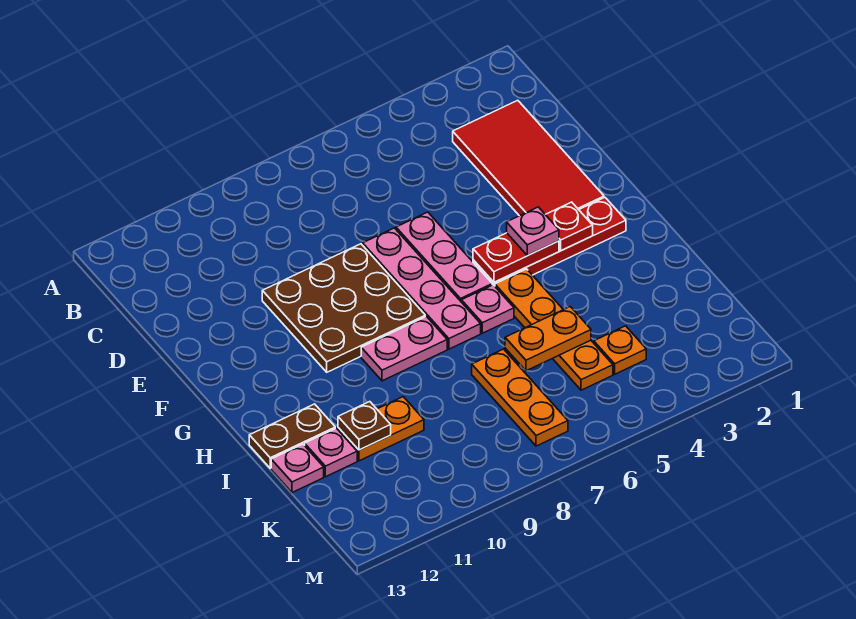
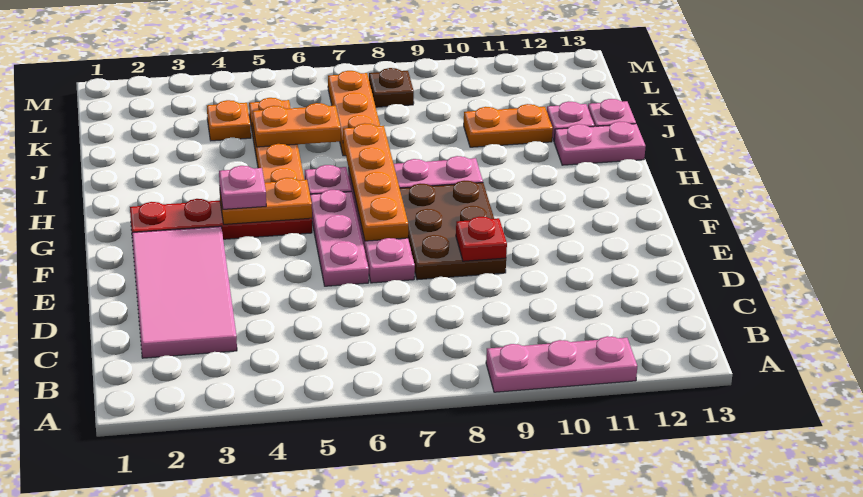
none -> pink 1x3 plate [486,336,637,392]
red 2x4 tile [453,100,604,216] -> pink 2x4 tile [132,226,237,358]
brown 3x3 plate [262,244,425,372] -> brown 2x3 plate [400,181,506,280]
none -> orange 1x4 plate [343,123,408,241]
red 1x1 plate [545,202,593,251] -> red 1x1 plate moved to [456,217,507,261]
red 1x2 plate [473,233,559,282] -> orange 1x2 plate [220,178,312,224]
brown 1x2 plate [249,404,335,468] -> pink 1x2 plate [554,121,646,165]
brown 1x1 plate [338,402,391,450] -> brown 1x1 plate moved to [369,68,414,107]

